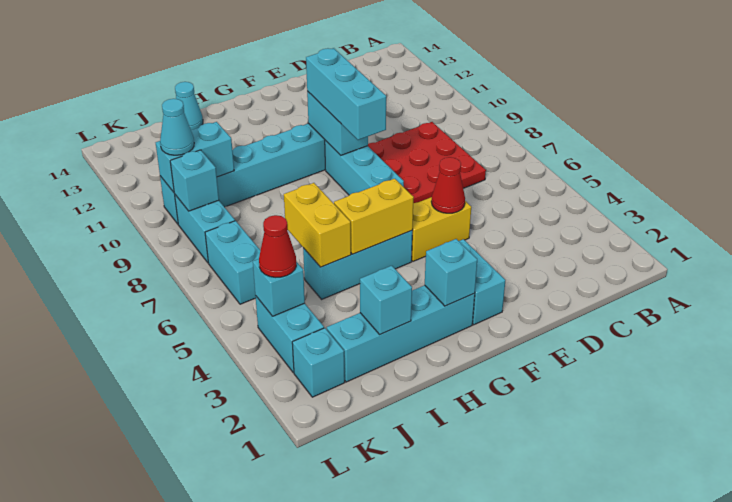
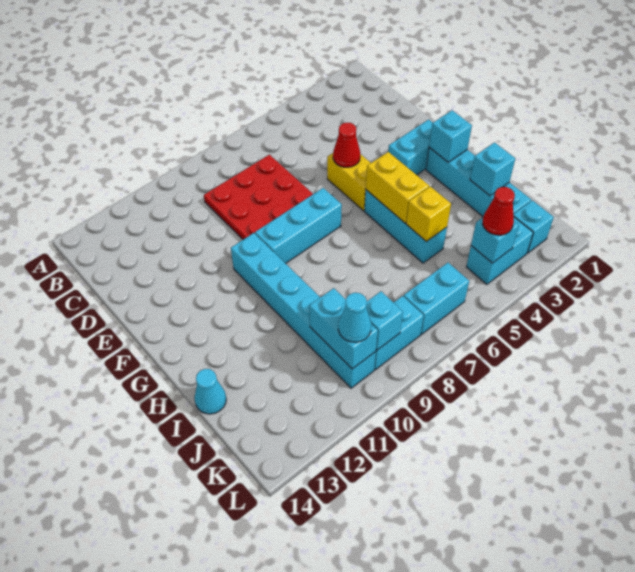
cyan 1x3 brick [306,48,386,140] -> none
cyan 1x2 brick [307,91,368,155] -> none
yellow 1x2 brick [284,183,351,267] -> yellow 1x1 brick [406,186,451,242]

